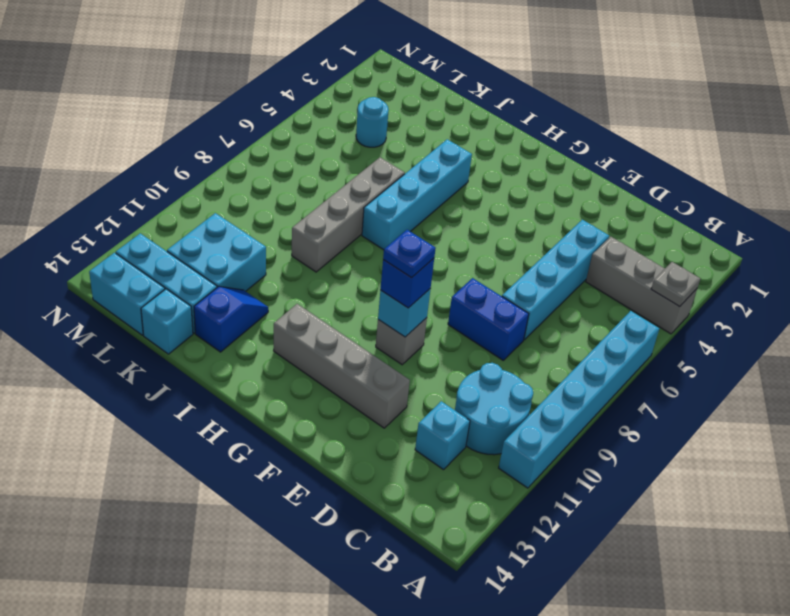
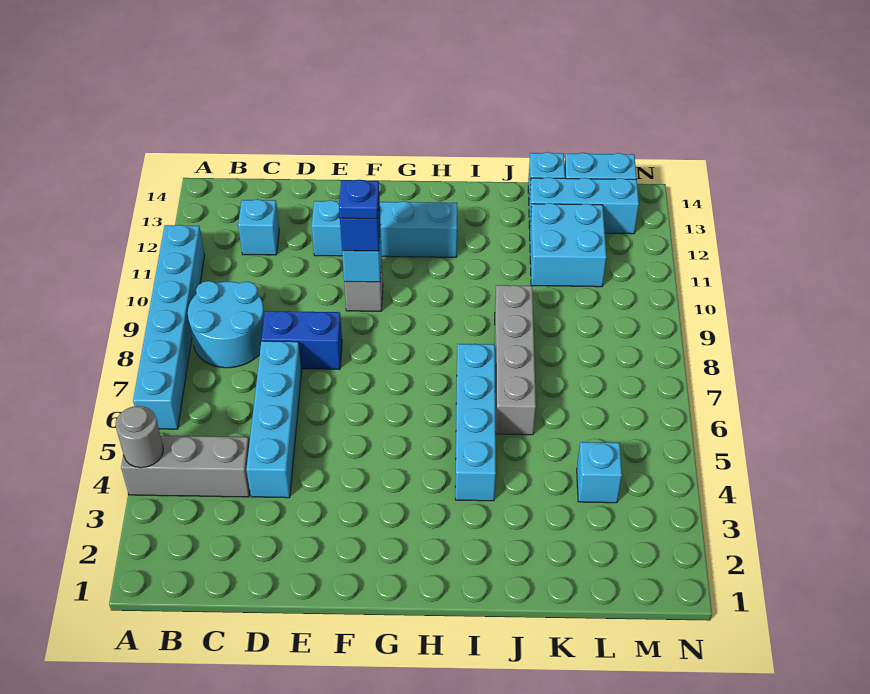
grey 1x1 plate [651,262,700,307] -> grey 1x1 round brick [116,406,163,468]
cyan 2x2 round brick [455,363,533,455] -> cyan 2x2 round brick moved to [188,281,264,368]
grey 1x4 brick [274,304,410,428] -> cyan 1x4 brick [312,200,457,257]
blue 1x2 slope [194,287,268,352] -> none
cyan 1x1 round brick [356,97,388,147] -> cyan 1x1 brick [577,442,622,503]

